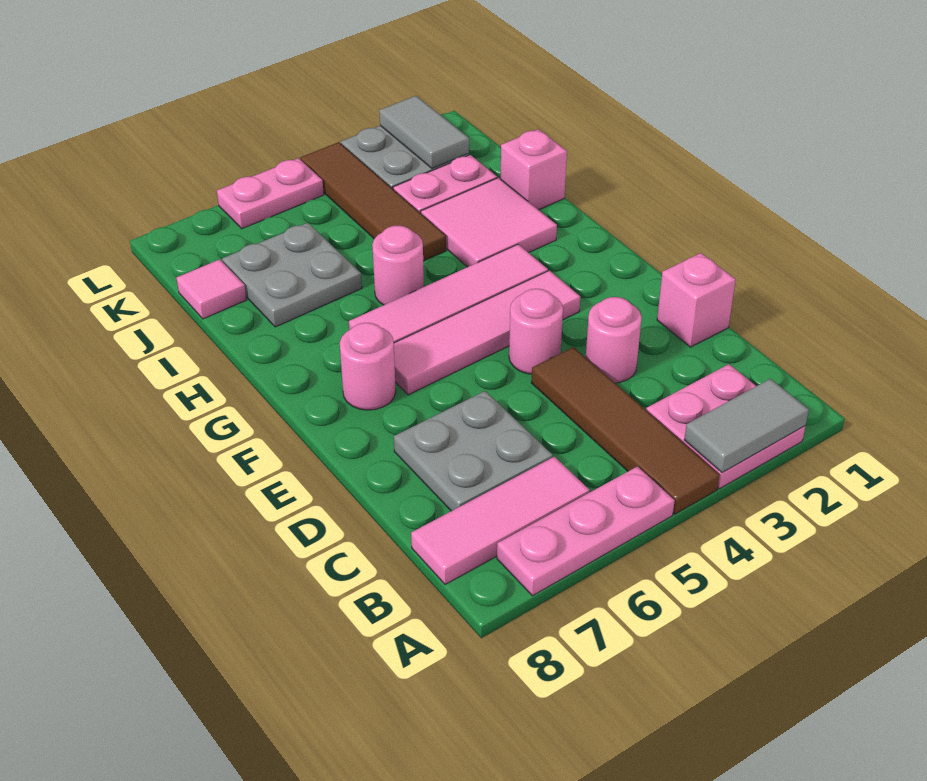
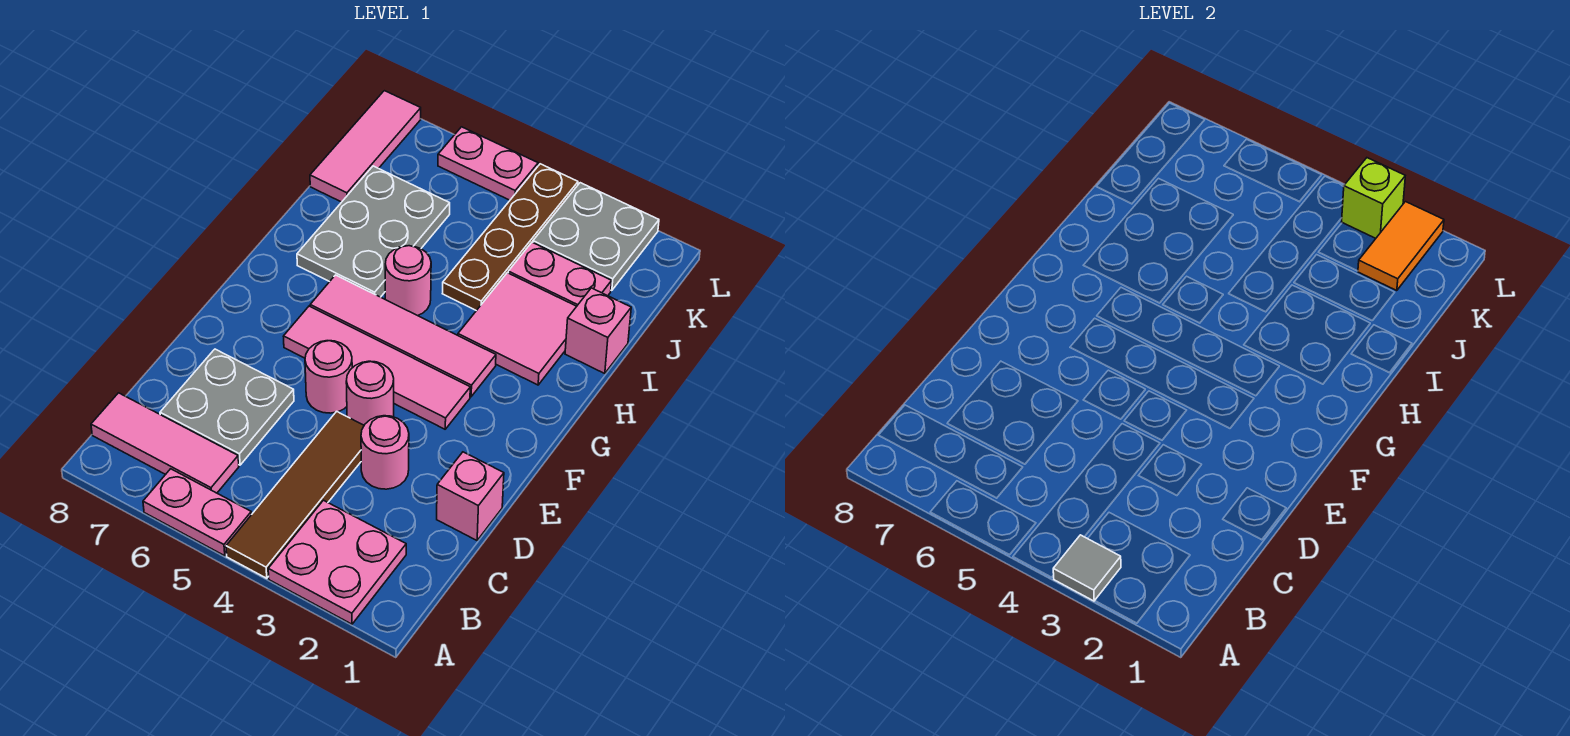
grey 1x2 tile [684,379,809,473] -> grey 1x1 tile [1053,535,1121,601]
pink 1x3 plate [497,467,675,596] -> pink 1x2 plate [143,469,251,556]
pink 1x1 round brick [340,323,396,410] -> pink 1x1 round brick moved to [305,341,352,413]
brown 1x4 tile [301,142,446,261] -> brown 1x4 plate [442,164,578,311]
grey 2x2 plate [222,223,362,327] -> grey 2x3 plate [297,166,450,297]
pink 1x1 tile [177,259,246,319] -> pink 1x3 tile [310,91,421,202]
grey 1x2 tile [379,96,469,168] -> orange 1x2 tile [1358,202,1444,291]
none -> lime 1x1 brick [1342,158,1405,238]

